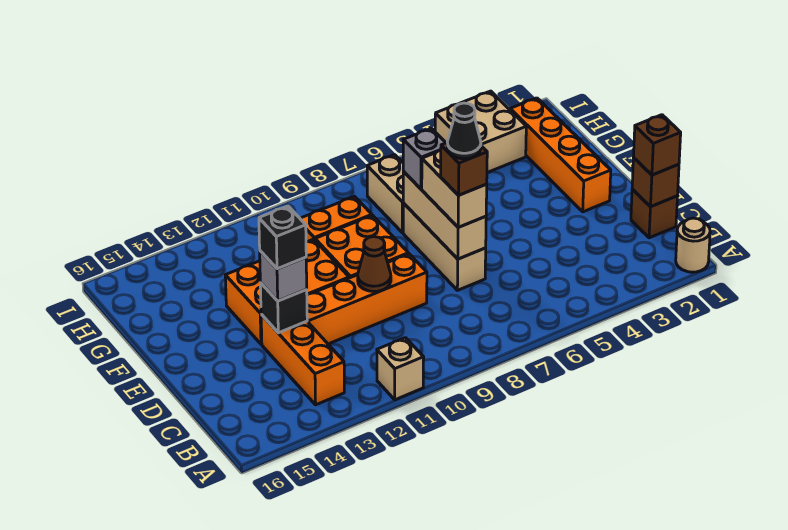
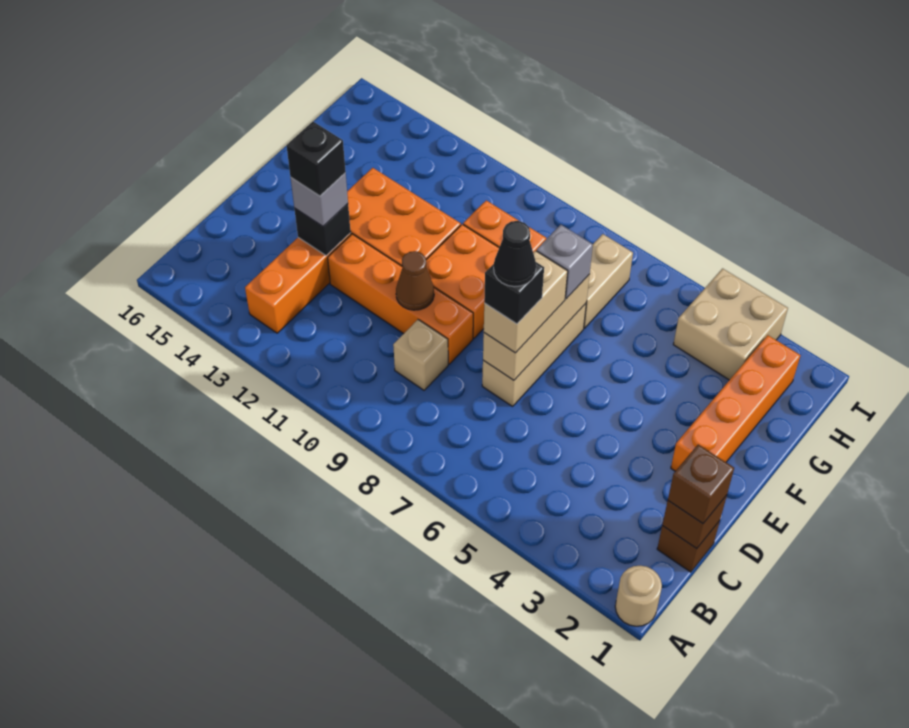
tan 1x1 brick [377,338,424,400] -> tan 1x1 brick moved to [393,320,448,390]
brown 1x1 brick [441,143,487,195] -> black 1x1 brick [484,262,544,324]

